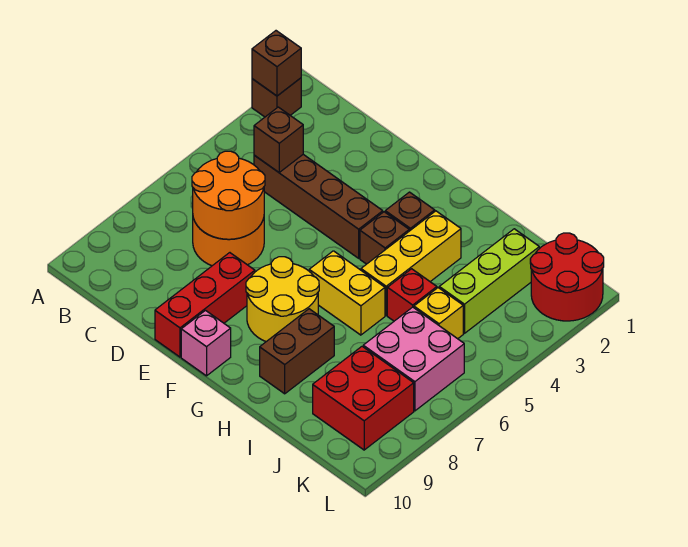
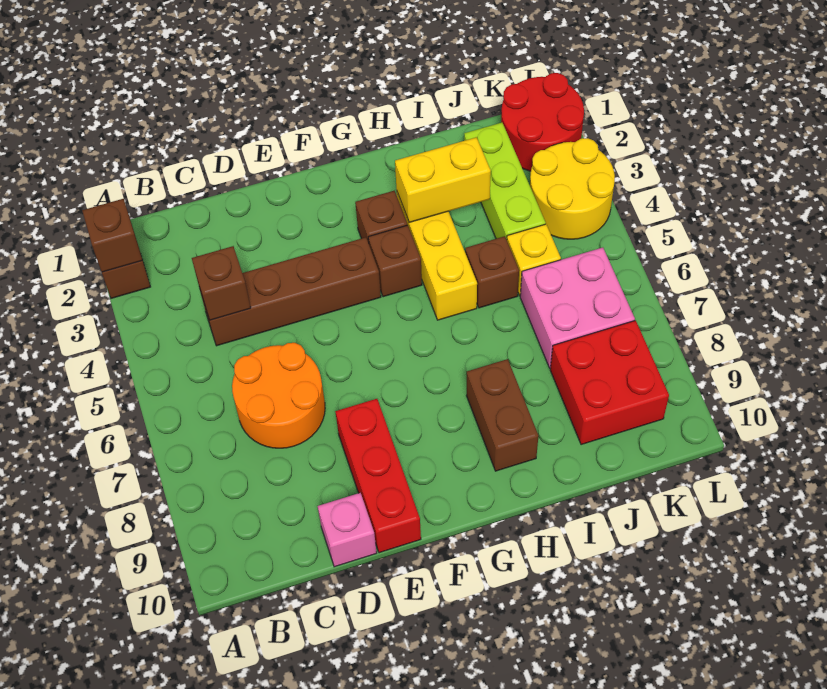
orange 2x2 round brick [192,151,265,239] -> none
yellow 2x2 round brick [246,257,319,342] -> yellow 2x2 round brick moved to [530,138,615,239]
pink 1x1 brick [181,310,231,376] -> pink 1x1 brick moved to [318,493,377,567]
yellow 1x2 brick [309,251,385,335] -> yellow 1x2 brick moved to [395,137,491,222]
red 1x1 brick [387,269,437,321] -> brown 1x1 brick [465,236,519,308]

